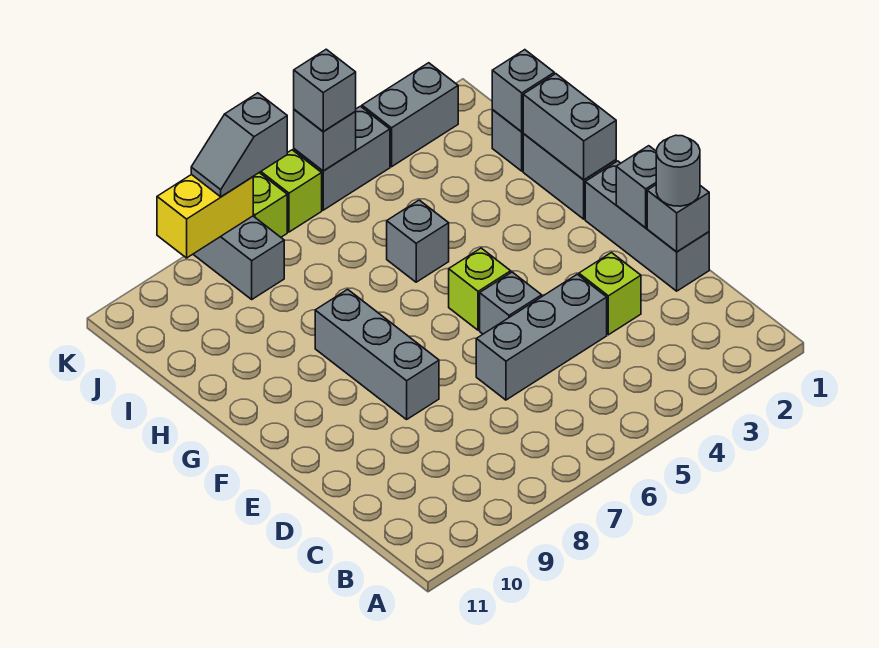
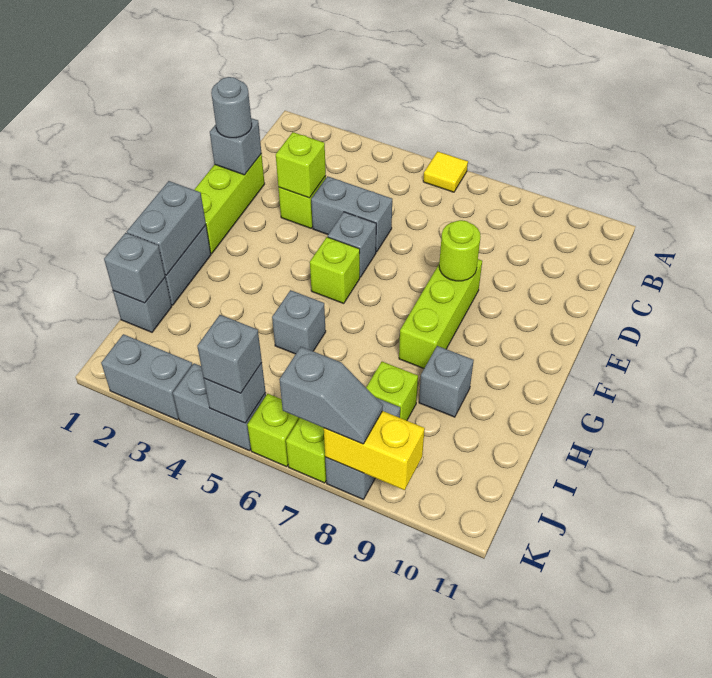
none -> yellow 1x1 tile [423,151,468,192]
grey 1x3 brick [585,161,709,291] -> lime 1x3 brick [194,154,265,254]
none -> lime 1x1 brick [276,132,326,198]
grey 1x3 brick [476,274,607,400] -> grey 1x2 brick [311,176,392,252]
grey 1x1 brick [616,146,657,228] -> grey 1x1 brick moved to [419,346,474,417]
grey 1x3 brick [315,289,439,419] -> lime 1x3 brick [399,259,482,368]
none -> lime 1x1 round brick [439,220,481,281]
none -> lime 1x1 brick [366,362,418,421]

